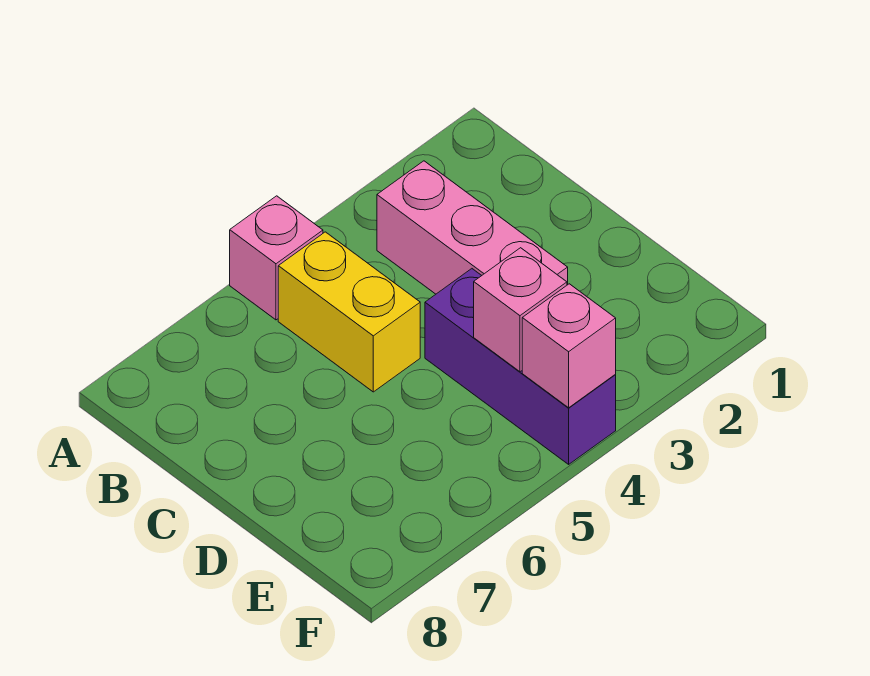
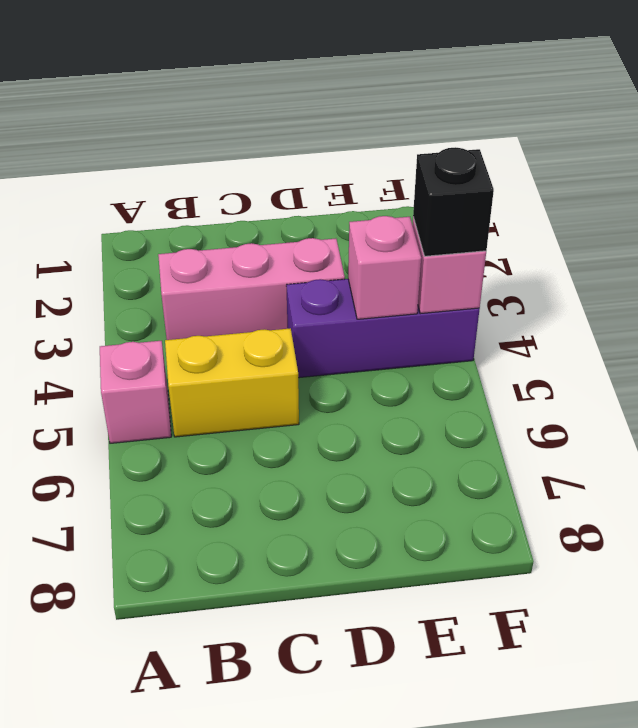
none -> black 1x1 brick [413,147,494,256]

